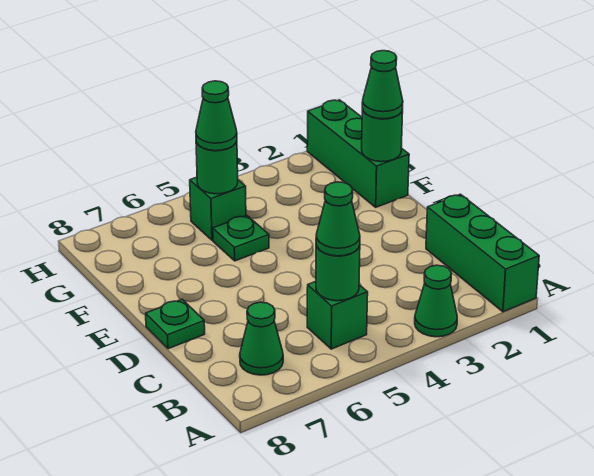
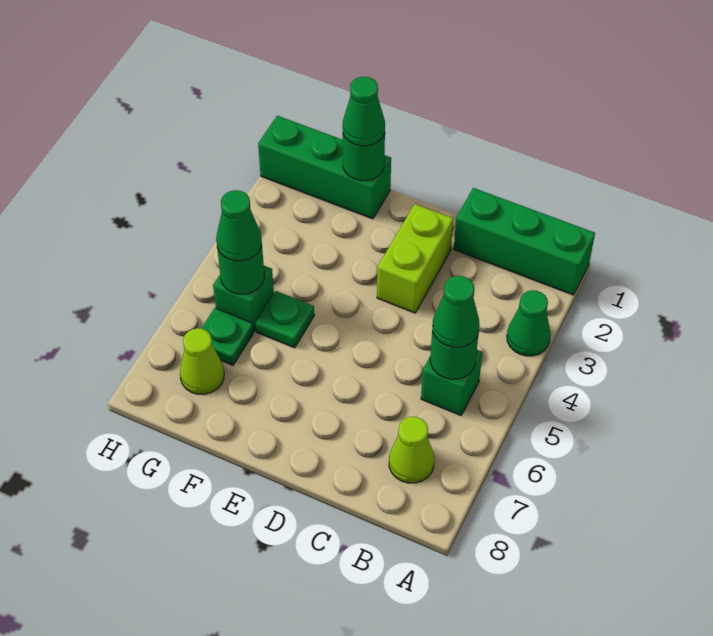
green 1x1 cone [240,302,283,375] -> lime 1x1 cone [389,417,434,483]
none -> lime 1x2 brick [377,204,453,313]
green 1x1 plate [146,299,205,349] -> green 1x1 plate moved to [201,308,254,365]
none -> lime 1x1 cone [180,328,224,394]

